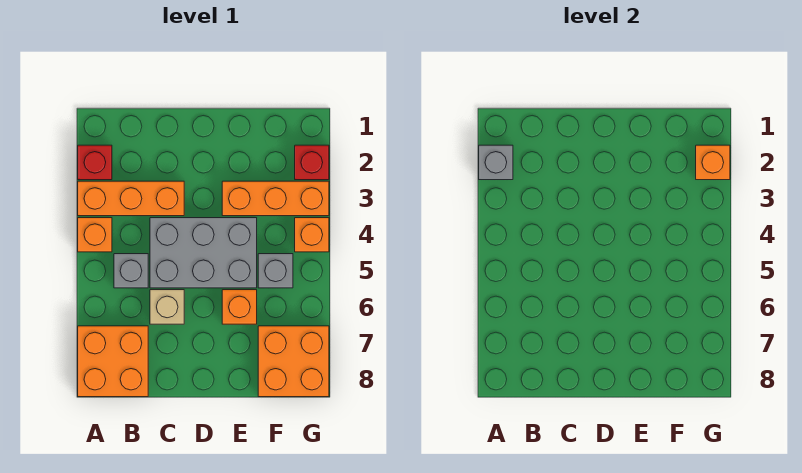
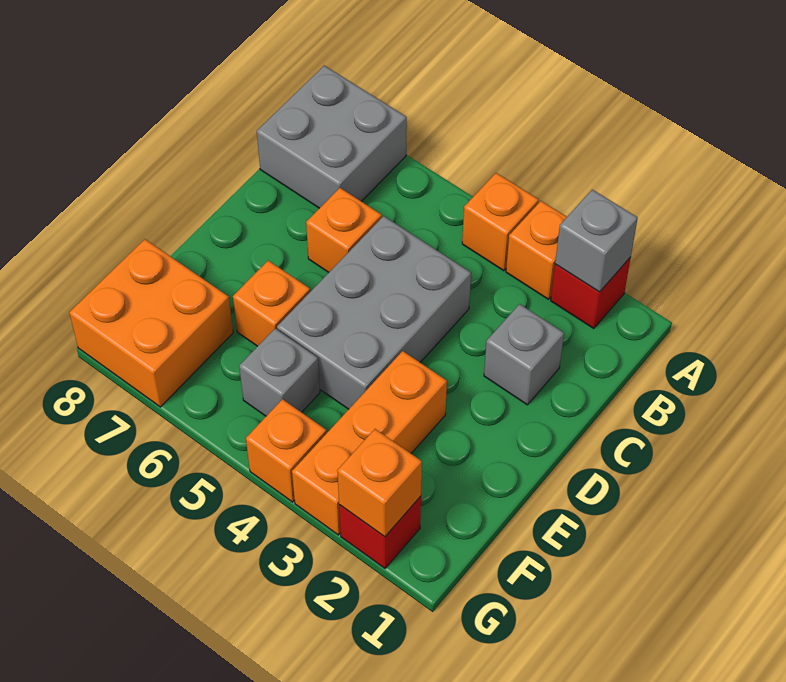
orange 1x3 brick [78,181,184,216] -> orange 1x1 brick [506,201,567,299]
orange 2x2 brick [78,326,148,397] -> grey 2x2 brick [257,65,407,208]
grey 1x1 brick [114,254,148,288] -> grey 1x1 brick moved to [484,304,564,405]
tan 1x1 brick [150,290,184,324] -> orange 1x1 brick [306,188,382,272]

